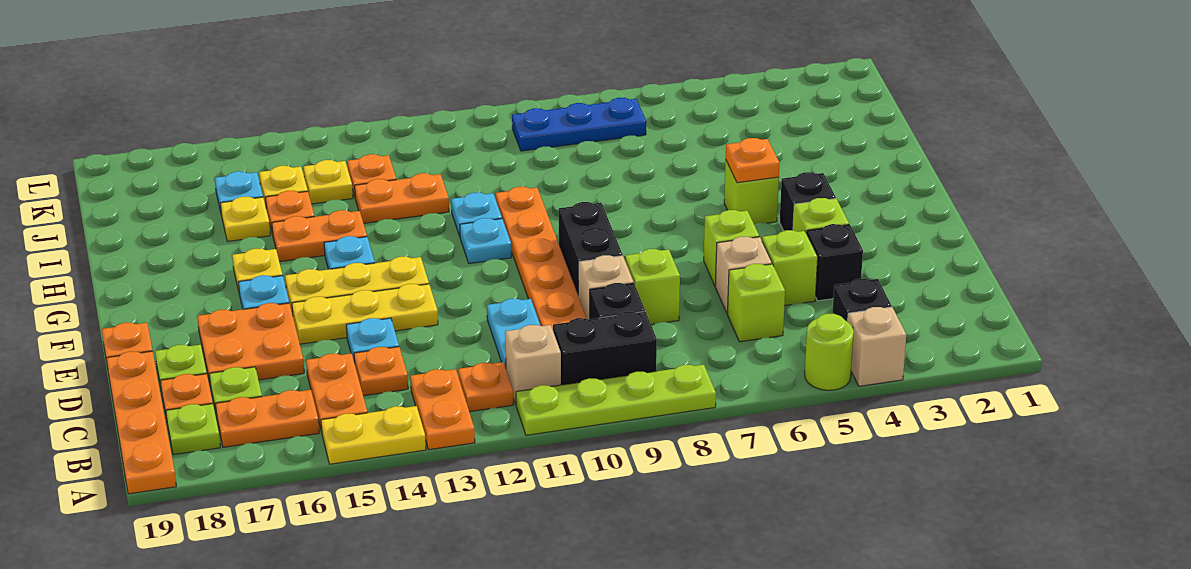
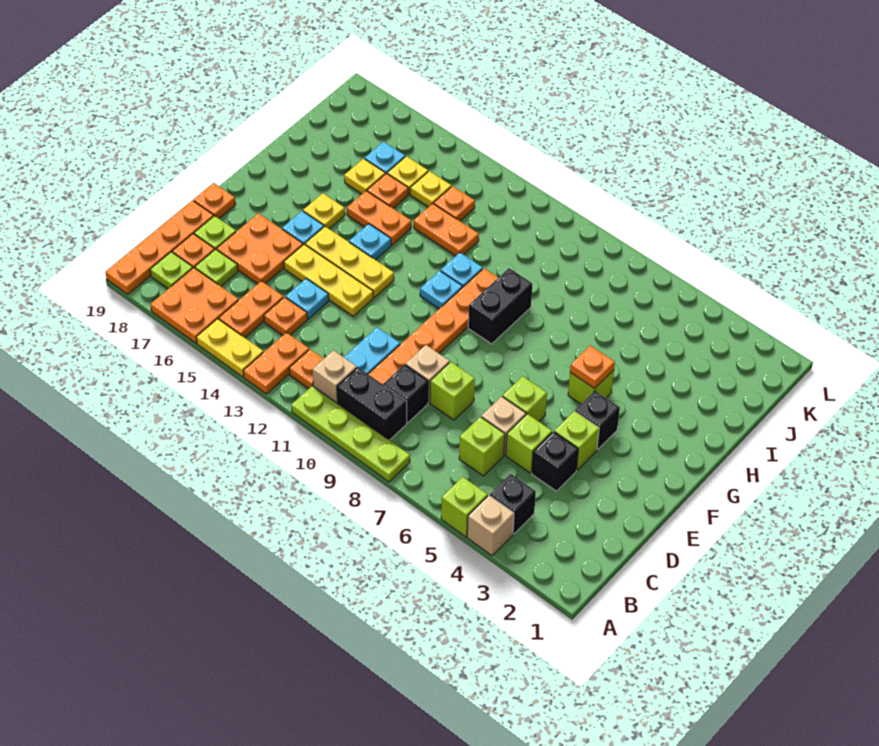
lime 1x1 round brick [805,314,854,390] -> lime 1x1 brick [441,477,488,537]
orange 1x2 plate [215,390,319,447] -> orange 2x2 plate [150,268,239,343]
black 1x2 brick [559,202,623,296] -> black 1x2 brick moved to [468,268,532,344]
blue 1x3 plate [512,98,646,151] -> none

